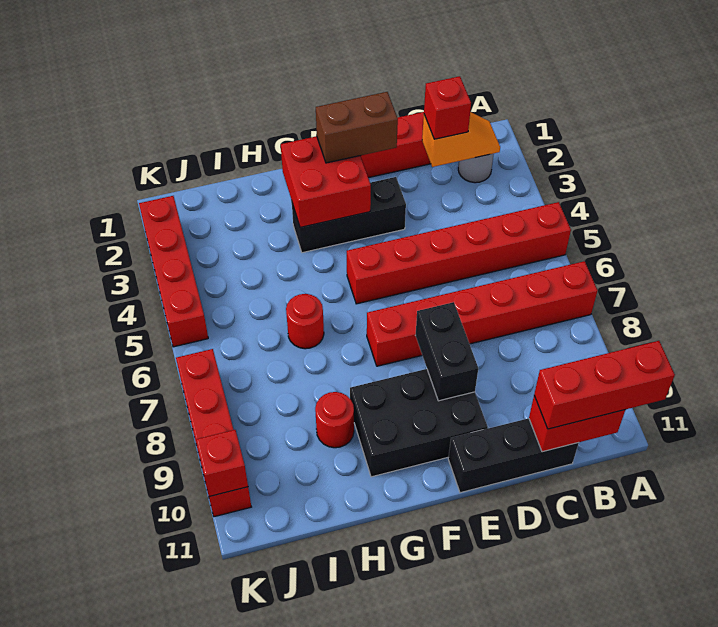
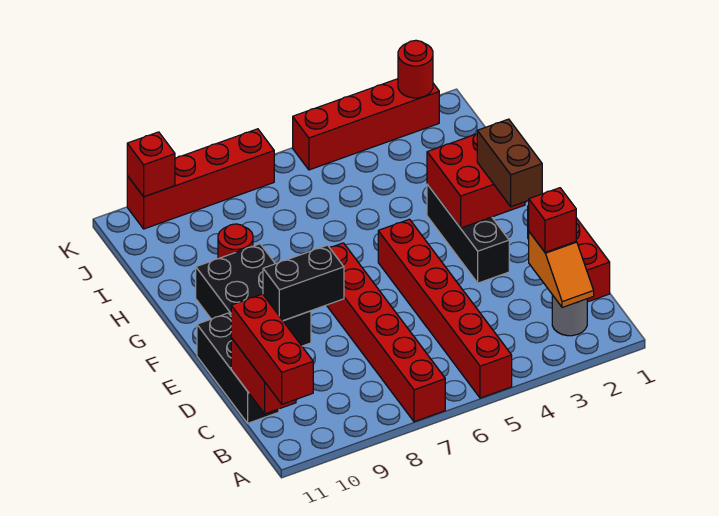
red 1x1 round brick [286,294,324,349] -> red 1x1 round brick moved to [398,40,433,98]

